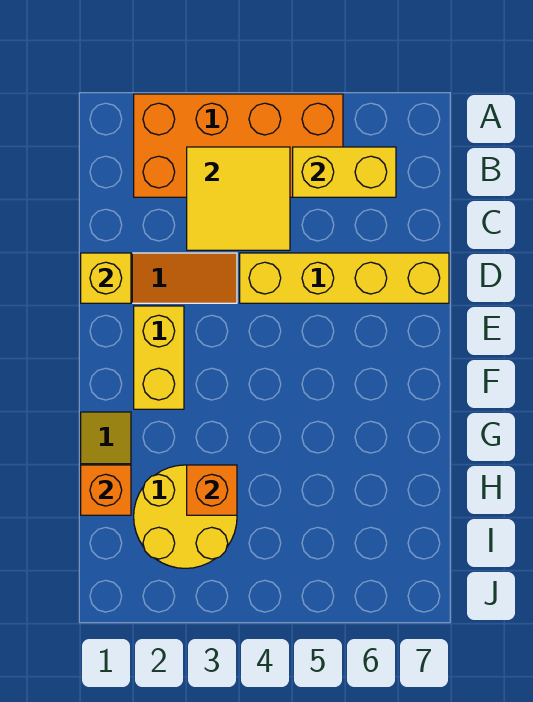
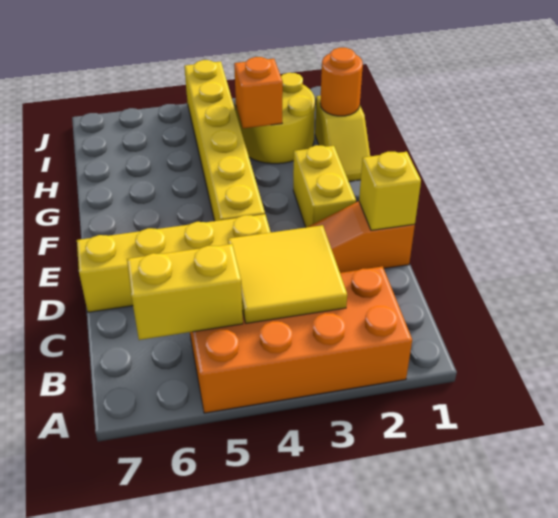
none -> yellow 1x6 brick [184,60,265,221]
orange 1x1 brick [81,465,131,515] -> orange 1x1 round brick [320,48,363,116]

